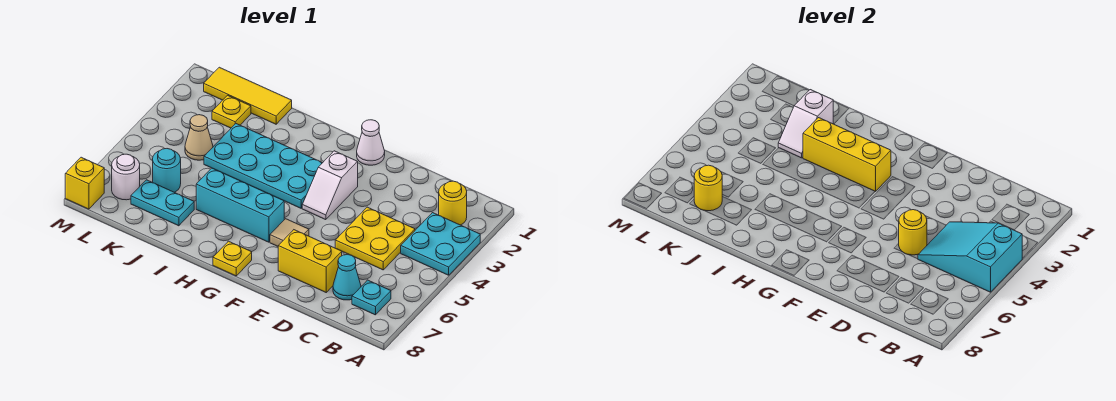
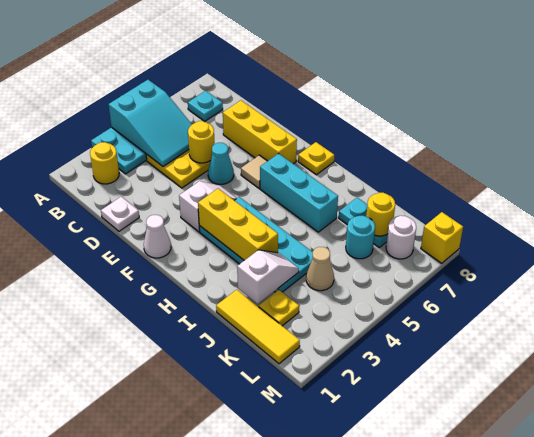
cyan 1x1 cone [333,255,361,300] -> cyan 1x1 cone moved to [208,143,234,184]
none -> white 1x1 plate [101,197,139,231]
yellow 1x2 brick [278,230,342,292] -> yellow 1x3 brick [223,100,297,164]

